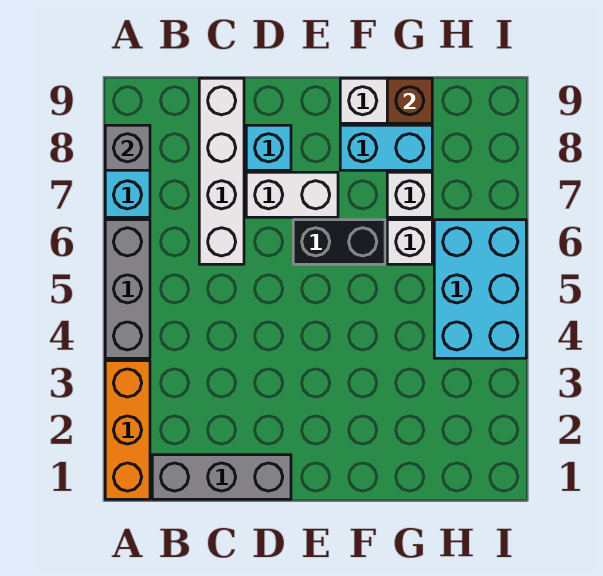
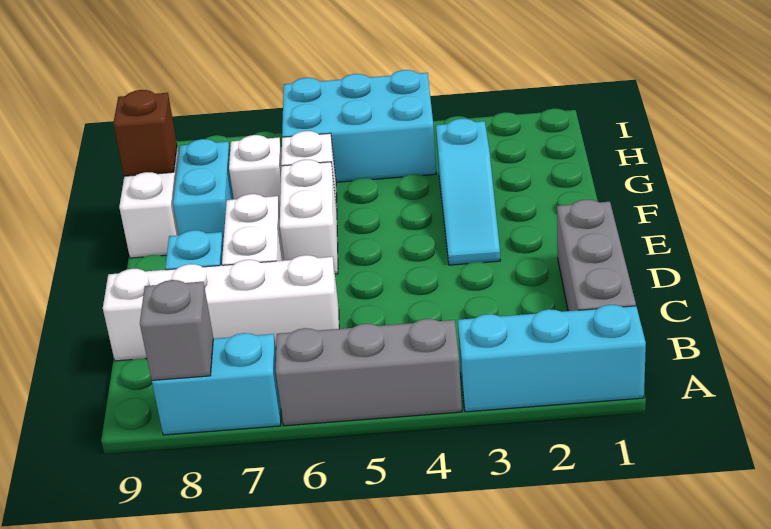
orange 1x3 brick [105,361,150,499] -> cyan 1x3 brick [458,305,646,412]
none -> cyan 1x3 slope [436,119,500,265]
black 1x2 brick [293,220,385,264] -> white 1x2 brick [280,160,338,274]

